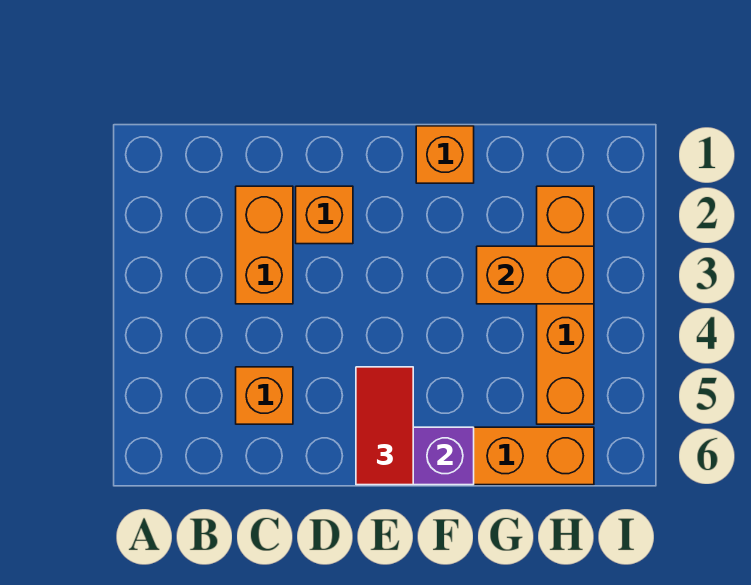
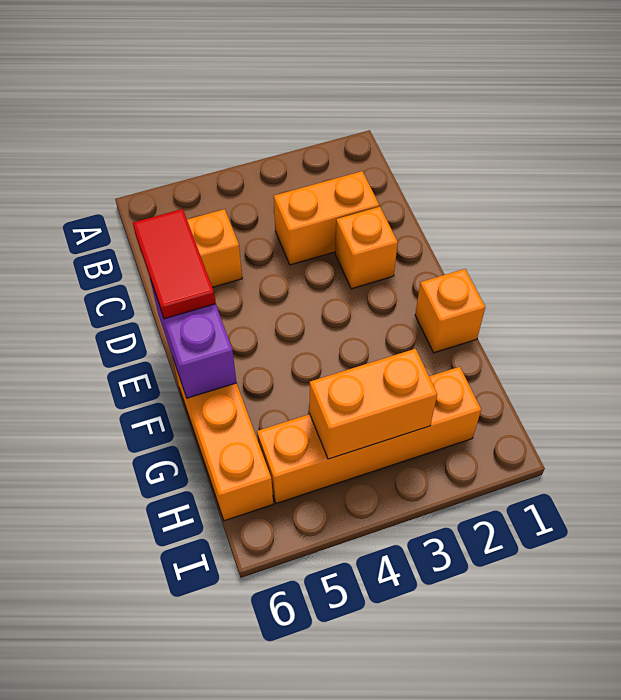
red 1x2 tile [356,367,413,485] -> red 1x2 tile turned to [133,209,216,319]
orange 1x2 brick [477,246,594,304] -> orange 1x2 brick turned to [310,349,437,459]

